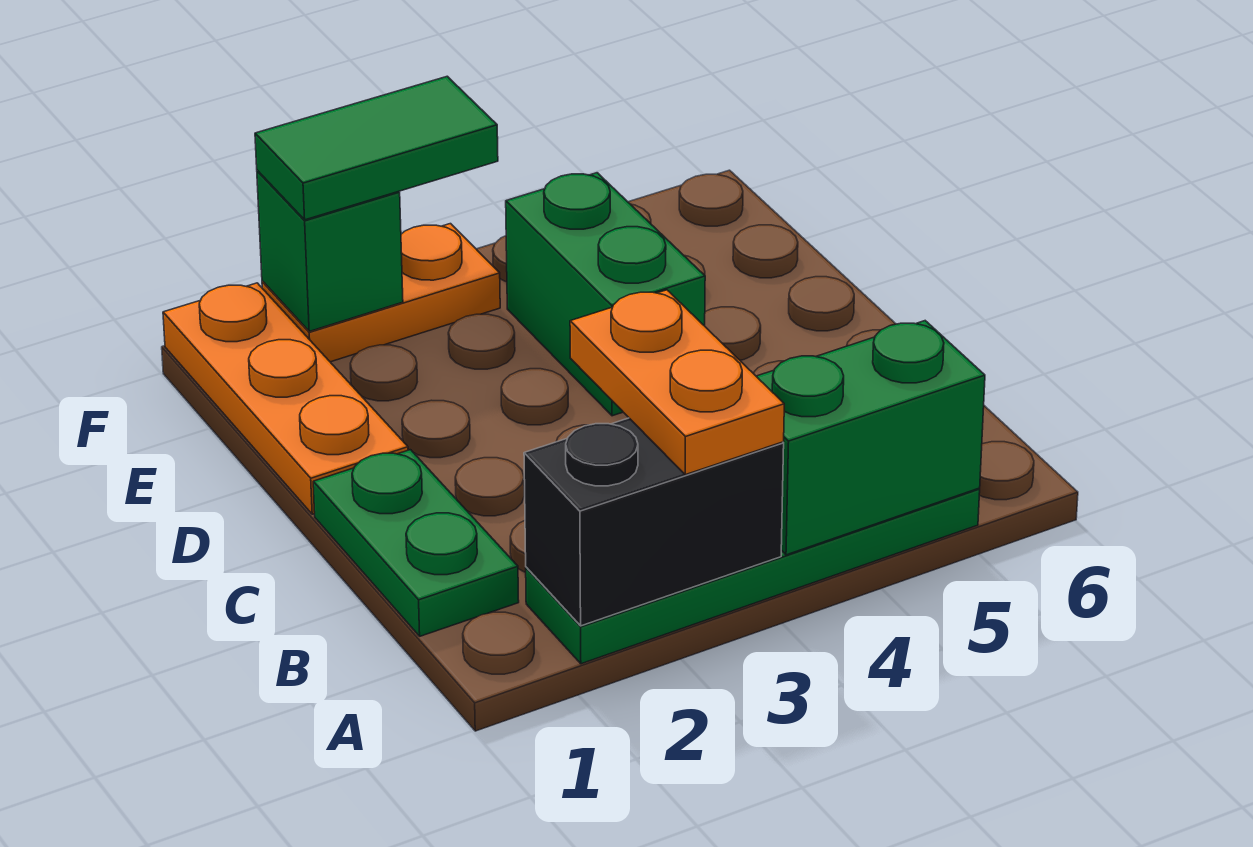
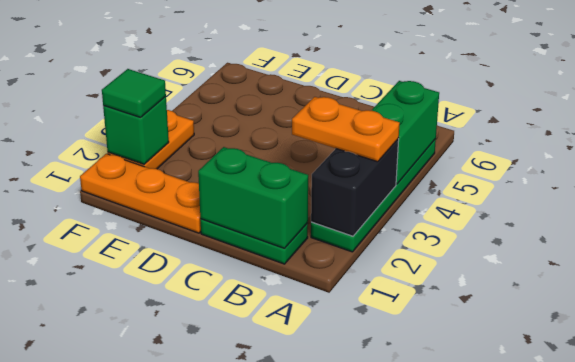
green 1x2 brick [506,173,705,416] -> green 1x2 brick moved to [198,147,308,248]
green 1x2 tile [255,76,498,220] -> green 1x1 tile [102,69,166,117]

